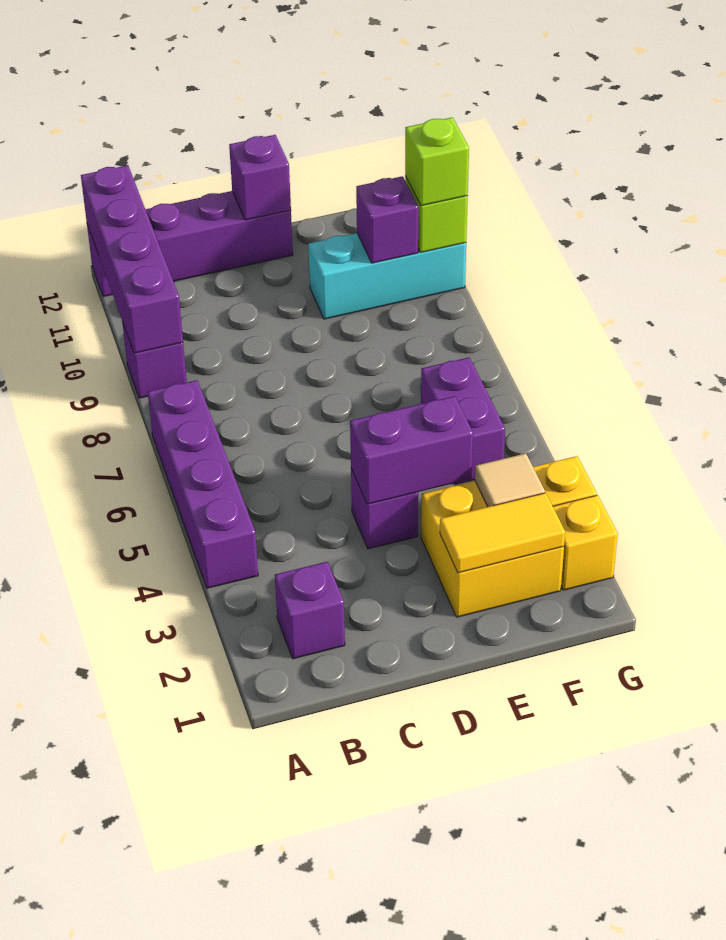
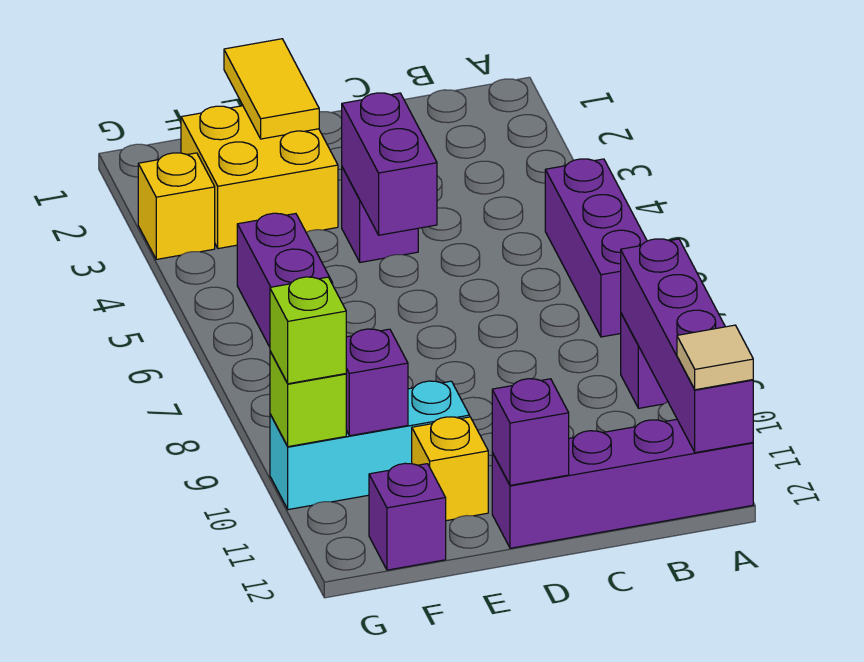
purple 1x4 brick [148,380,258,588] -> purple 1x3 brick [545,159,647,337]
purple 1x1 brick [275,562,345,659] -> purple 1x1 brick moved to [369,463,446,570]
purple 1x2 brick [350,396,473,504] -> purple 1x2 brick turned to [342,93,437,235]
yellow 1x2 tile [440,493,565,573] -> yellow 1x2 tile turned to [224,39,319,139]
tan 1x1 tile [475,453,545,507] -> tan 1x1 tile moved to [677,325,753,390]
yellow 1x1 brick [553,495,618,590] -> yellow 1x1 brick moved to [412,417,488,521]

